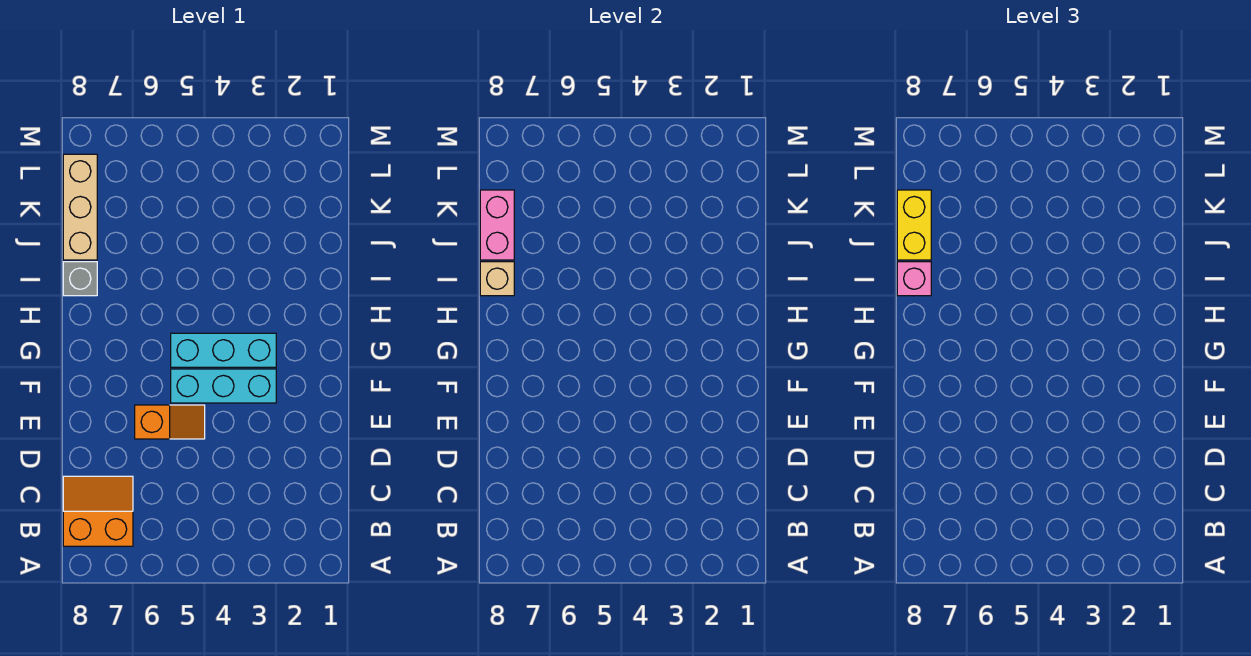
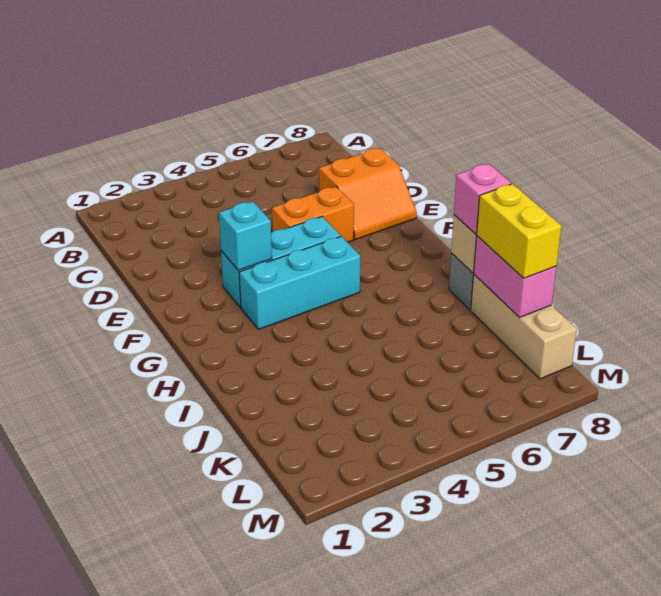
orange 2x2 slope [63,476,133,546] -> orange 2x2 slope moved to [319,148,417,239]
orange 1x2 slope [135,405,205,439] -> orange 1x2 brick [272,186,354,242]
none -> cyan 1x1 brick [219,201,272,270]

